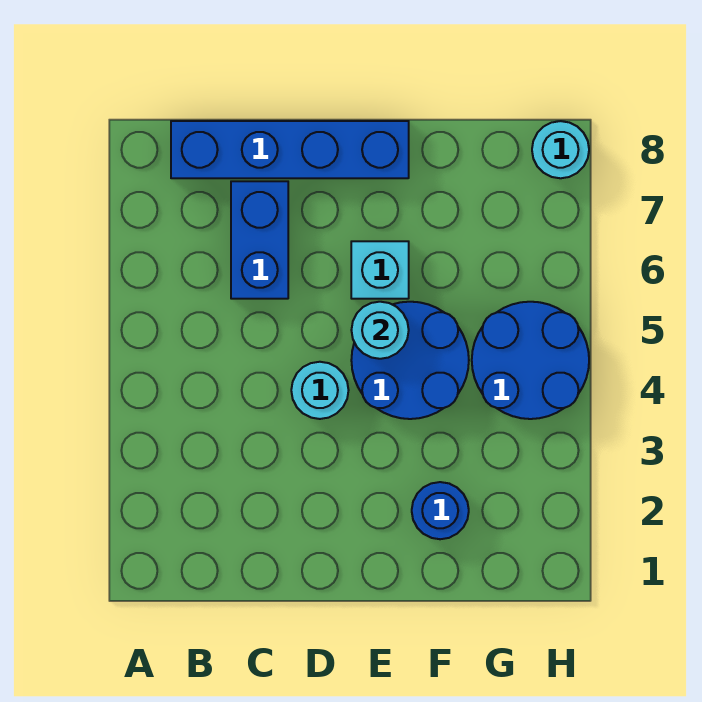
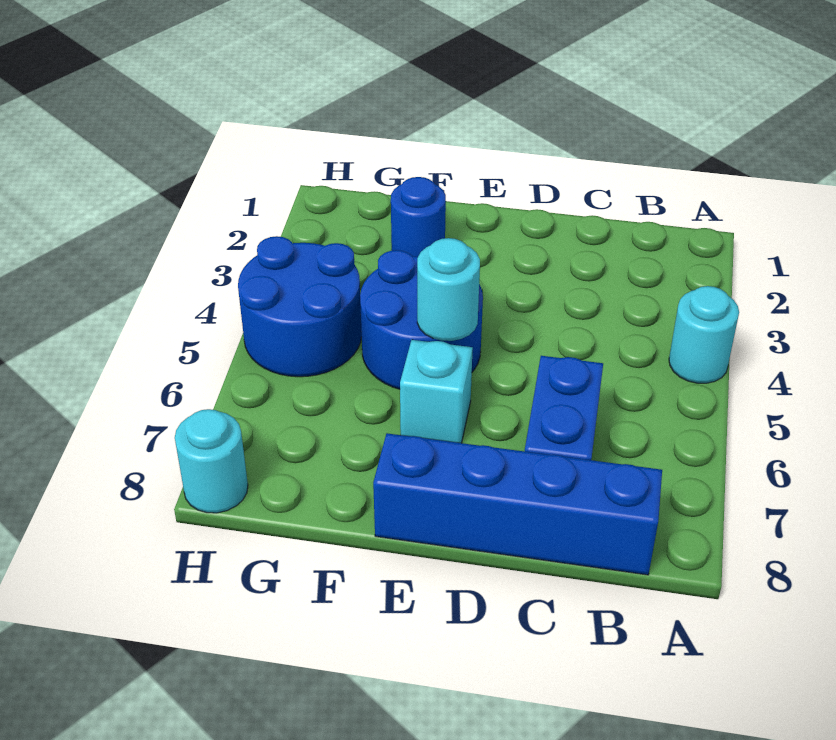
cyan 1x1 round brick [291,362,349,419] -> cyan 1x1 round brick moved to [669,286,739,383]

